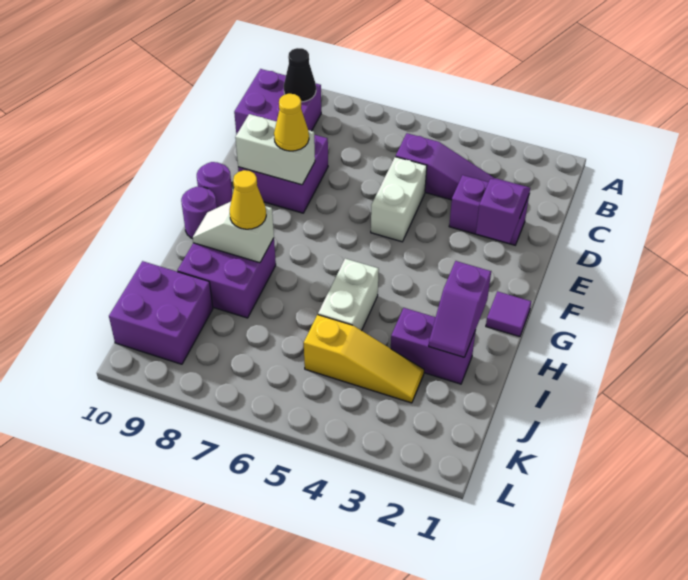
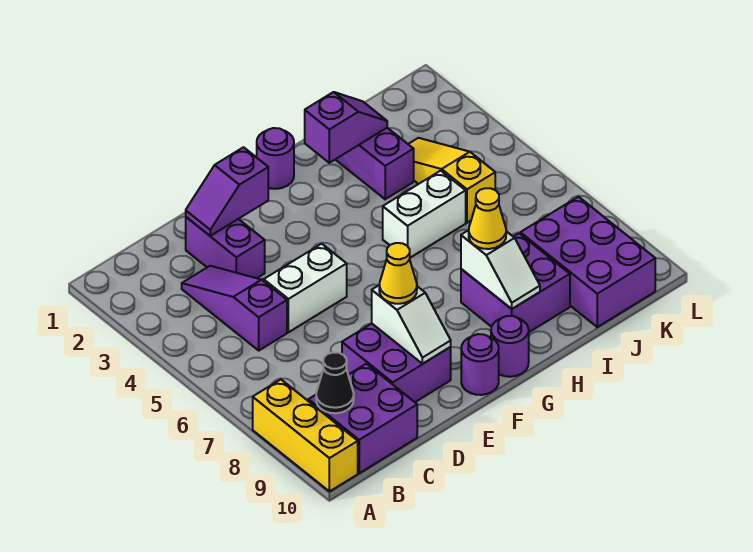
none -> yellow 1x3 brick [253,379,358,492]
white 1x2 brick [235,114,315,185] -> white 1x2 slope [372,285,451,364]
purple 1x1 tile [486,291,531,337] -> purple 1x1 round brick [257,128,294,189]
purple 2x2 brick [109,261,213,364] -> purple 2x3 brick [520,197,655,327]

